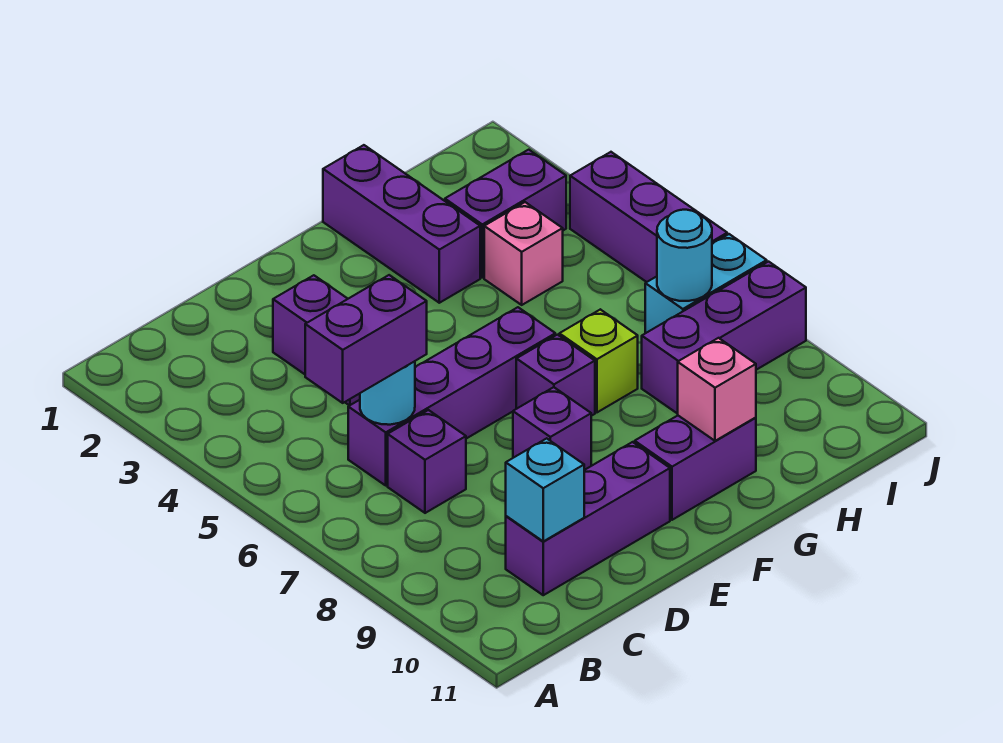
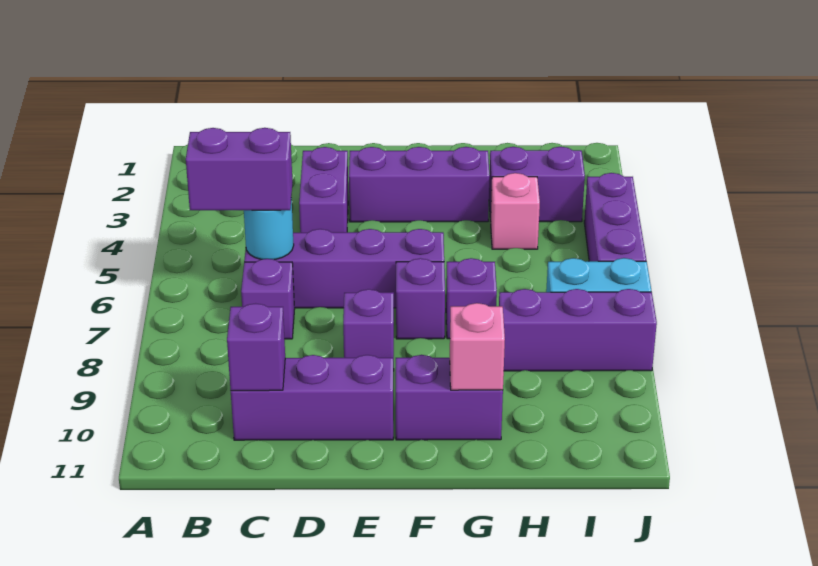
cyan 1x1 brick [506,438,584,541] -> purple 1x1 brick [227,303,285,391]
purple 1x3 brick [323,145,480,303] -> purple 1x3 brick turned to [349,147,490,222]
lime 1x1 brick [559,309,638,412] -> purple 1x1 brick [446,258,497,339]
cyan 1x1 round brick [657,210,712,301] -> none

